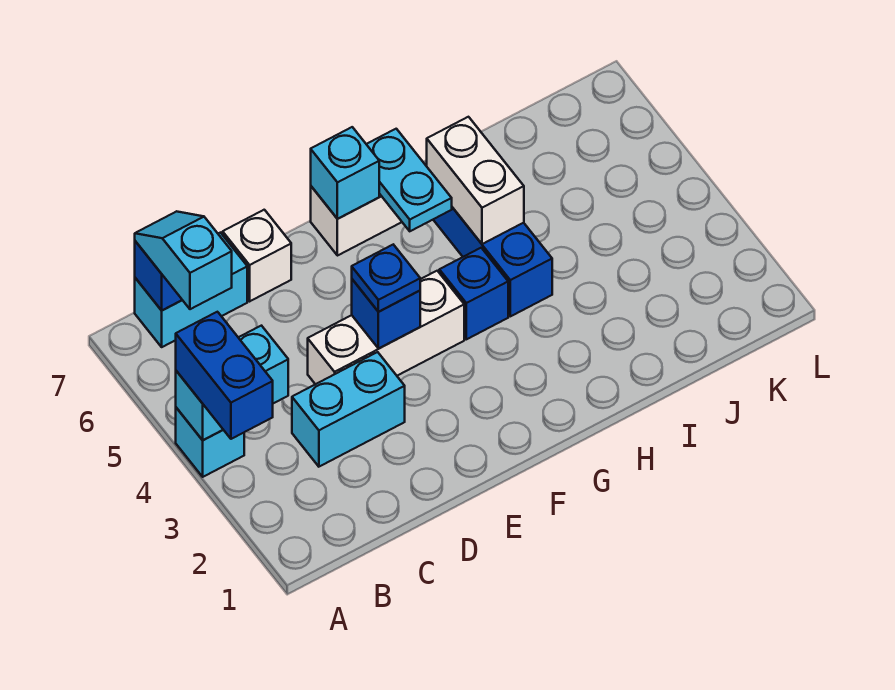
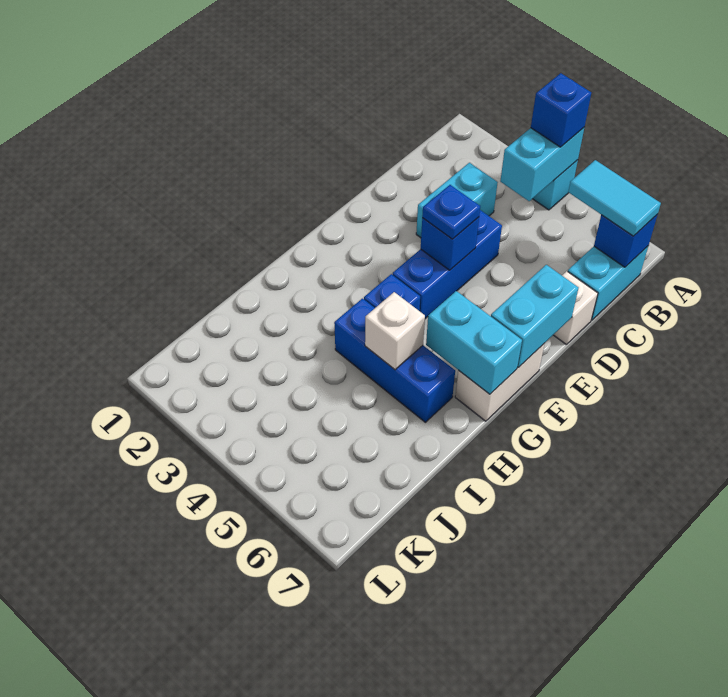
blue 1x2 brick [176,312,273,439] -> blue 1x1 brick [531,73,591,147]
cyan 1x2 slope [135,211,232,309] -> cyan 1x2 tile [568,160,661,236]
white 1x3 brick [308,271,464,384] -> blue 1x3 brick [393,210,502,319]
cyan 1x1 brick [311,127,379,219] -> cyan 1x2 brick [491,265,579,368]
cyan 1x2 plate [366,129,452,231] -> cyan 1x2 brick [426,291,522,394]
white 1x2 brick [427,117,524,244] -> white 1x1 brick [365,292,425,370]

